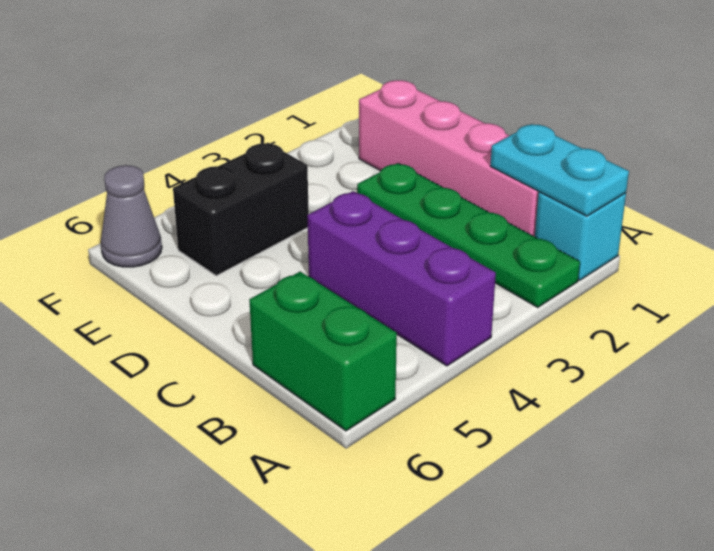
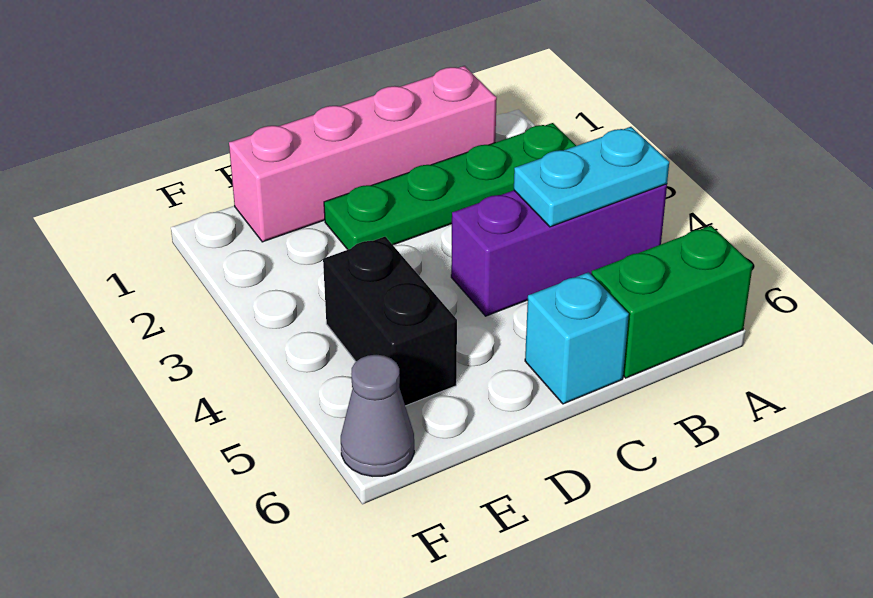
cyan 1x1 brick [535,192,626,280] -> cyan 1x1 brick moved to [525,272,629,404]
cyan 1x2 plate [491,124,629,216] -> cyan 1x2 plate moved to [514,127,669,227]

